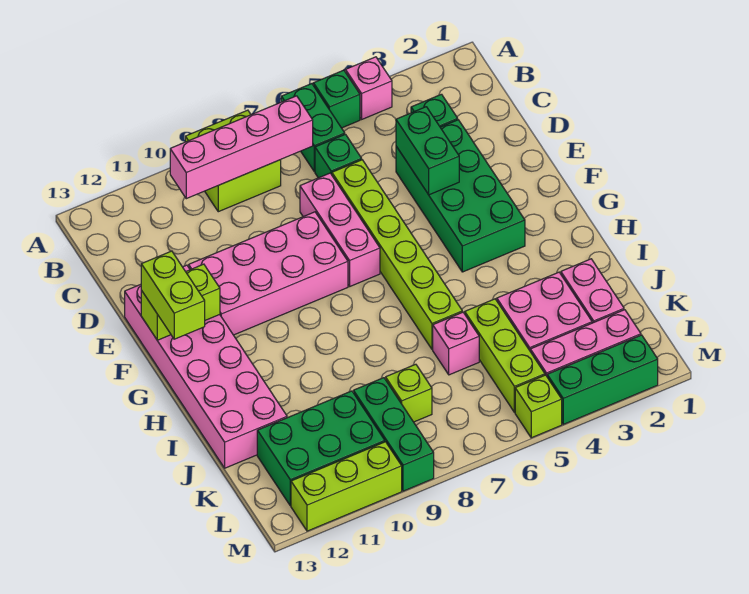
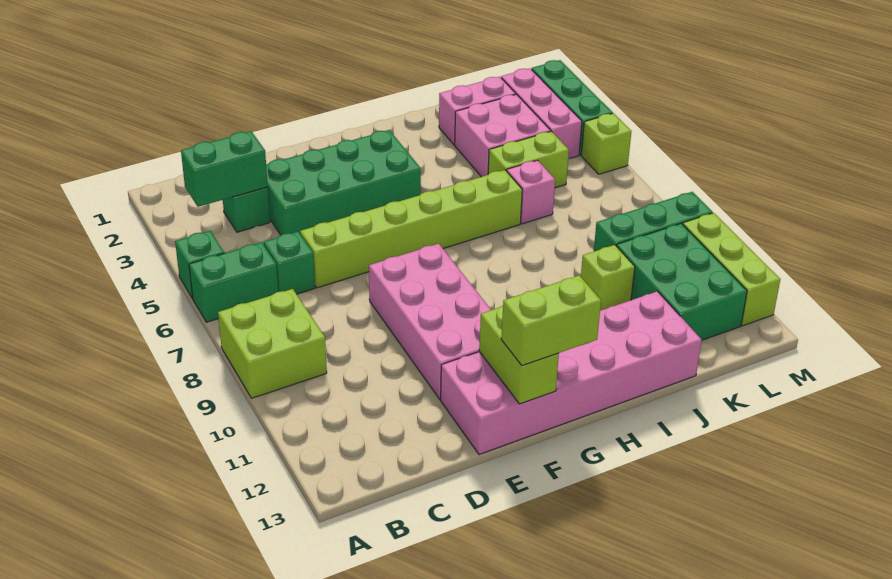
pink 1x1 brick [346,57,392,119] -> none
pink 1x4 brick [170,96,313,199] -> none
green 1x2 brick [396,107,459,195] -> green 1x2 brick moved to [181,131,268,207]
pink 1x3 brick [300,173,380,286] -> none
lime 1x3 brick [465,299,545,412] -> lime 1x2 brick [488,131,569,188]
lime 1x1 brick [386,364,432,422] -> lime 1x1 brick moved to [581,245,635,311]

